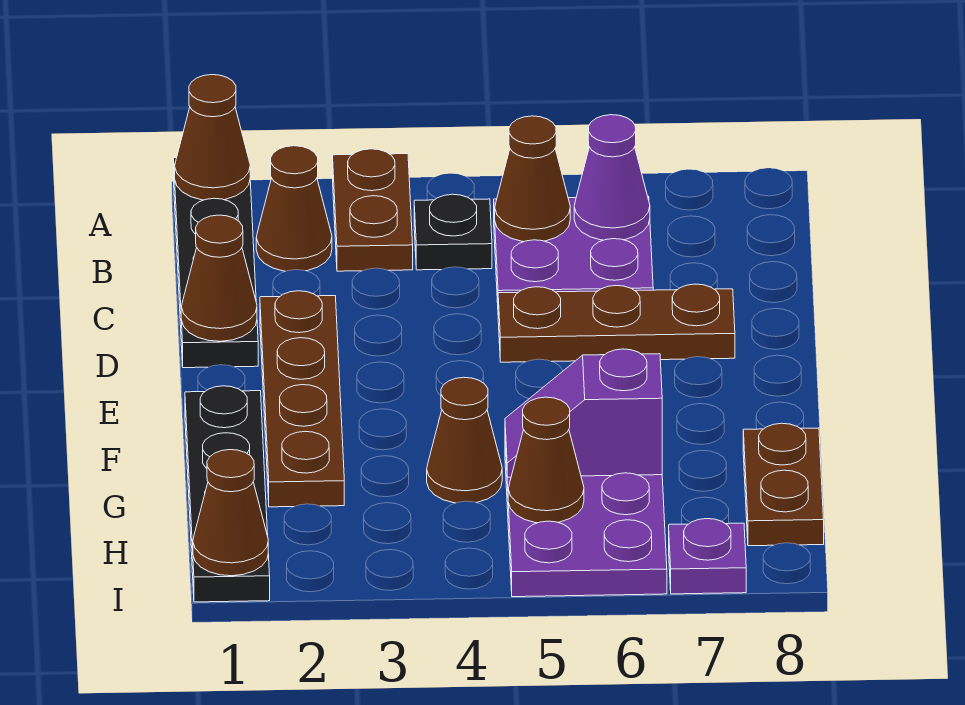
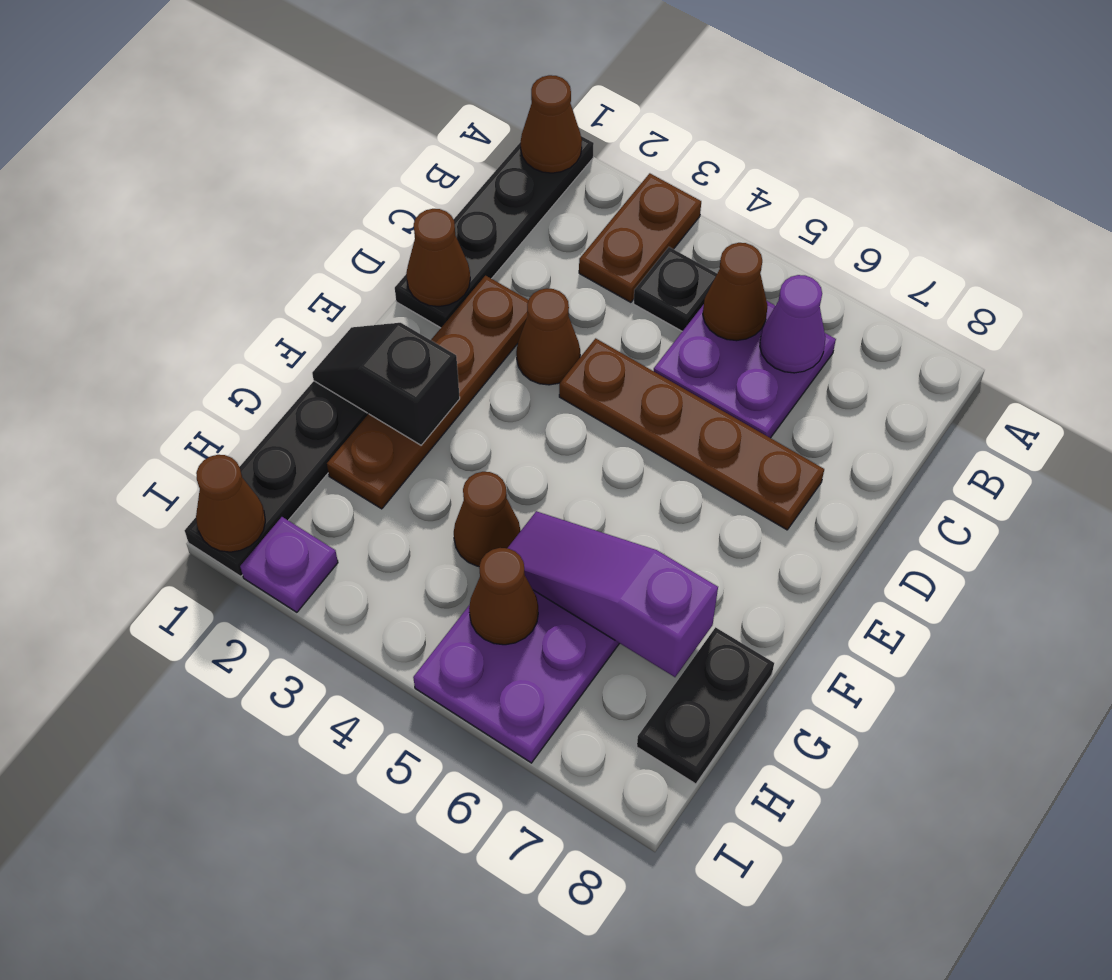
brown 1x1 cone [256,146,332,271] -> brown 1x1 cone moved to [516,289,580,385]
brown 1x3 plate [498,284,735,362] -> brown 1x4 plate [559,338,824,530]
none -> black 1x2 slope [312,323,460,445]
purple 1x2 slope [505,349,662,477] -> purple 1x3 slope [508,511,718,677]
brown 1x2 plate [743,423,824,546] -> black 1x2 plate [637,627,774,784]
purple 1x1 plate [669,519,746,594] -> purple 1x1 plate moved to [240,517,338,612]

